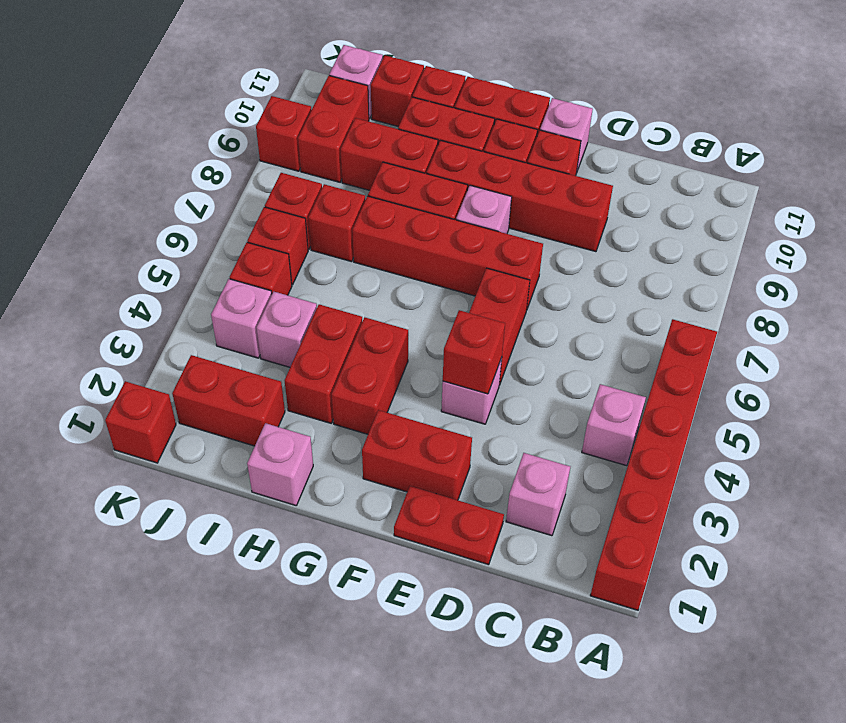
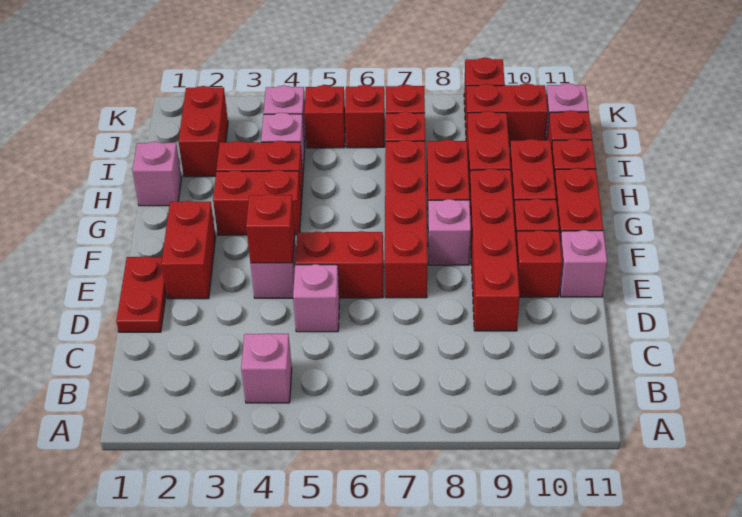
red 1x6 brick [590,319,717,610] -> none
pink 1x1 brick [506,453,570,536] -> pink 1x1 brick moved to [293,264,339,332]
red 1x1 brick [105,381,176,463] -> none

